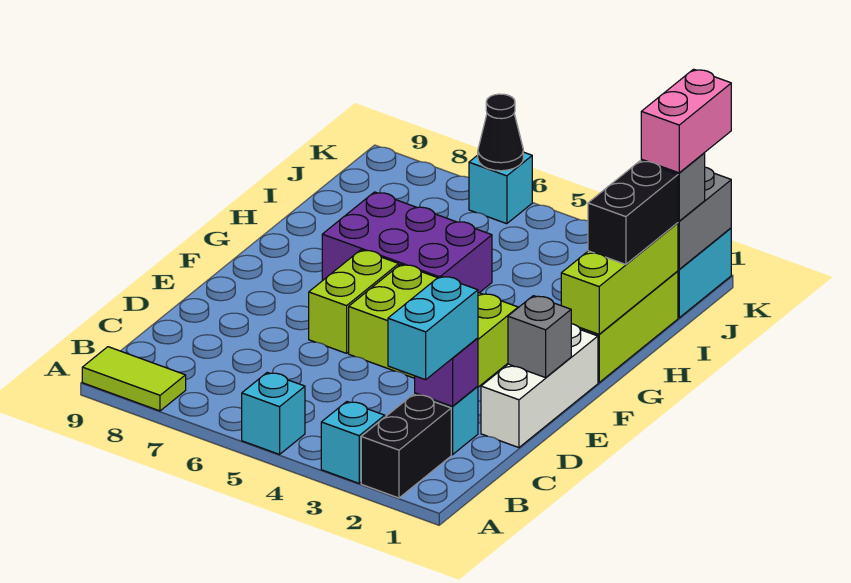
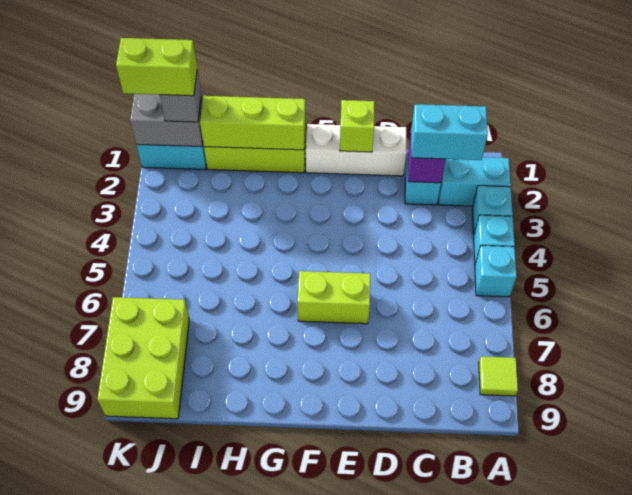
black 1x2 brick [361,394,451,498] -> cyan 1x2 brick [438,157,511,206]
lime 1x2 tile [82,347,186,411] -> lime 1x1 tile [479,356,518,396]
grey 1x1 brick [508,296,571,378] -> lime 1x1 brick [340,100,375,152]
lime 2x3 brick [349,264,518,387] -> lime 2x3 brick moved to [97,297,189,419]
purple 2x3 brick [322,192,492,293] -> none
black 1x2 brick [588,161,678,264] -> none
pink 1x2 brick [641,69,731,173] -> lime 1x2 brick [116,38,197,96]
cyan 1x1 brick [469,152,532,224] -> cyan 1x1 brick moved to [474,215,515,264]
black 1x1 cone [478,94,523,171] -> none

